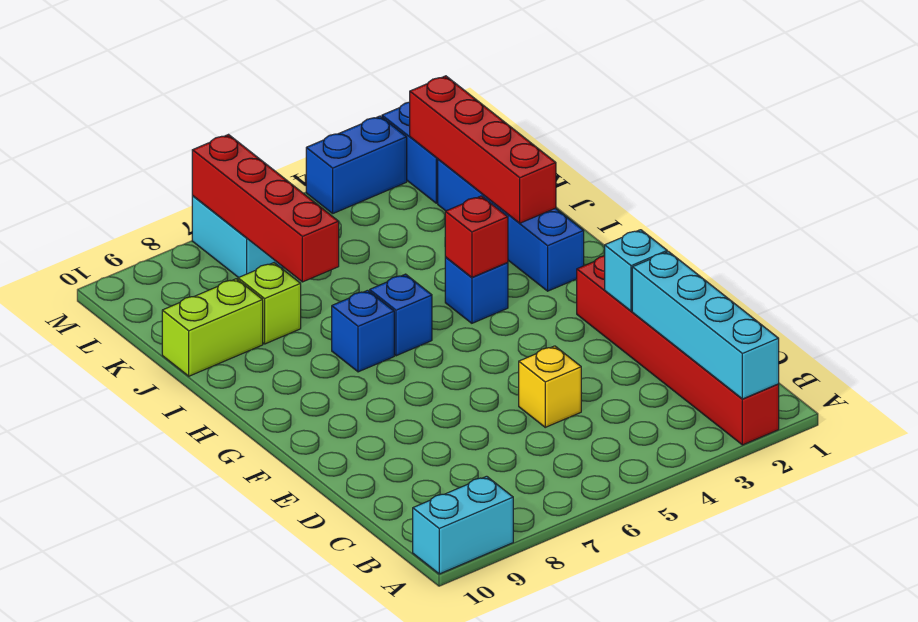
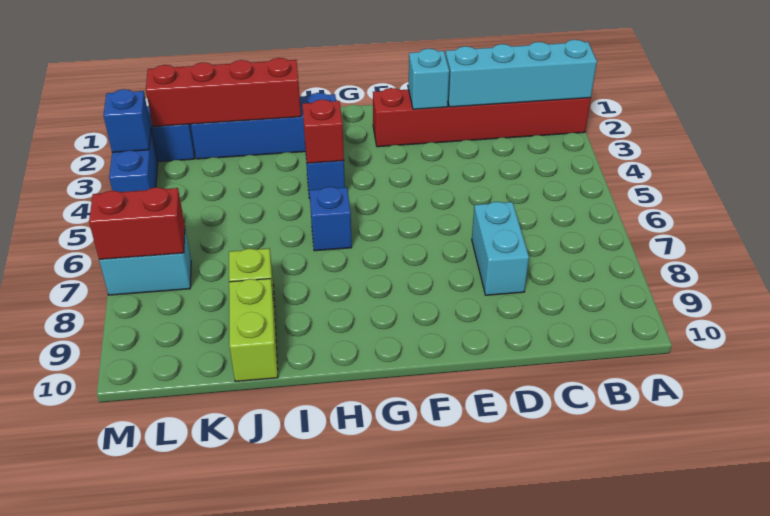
cyan 1x2 brick [413,476,513,574] -> cyan 1x2 brick moved to [472,202,529,295]
yellow 1x1 brick [519,346,581,427] -> none
blue 1x1 brick [332,290,394,372] -> blue 1x1 brick moved to [104,89,151,152]
red 1x4 brick [192,135,339,282] -> red 1x2 brick [89,187,185,259]

